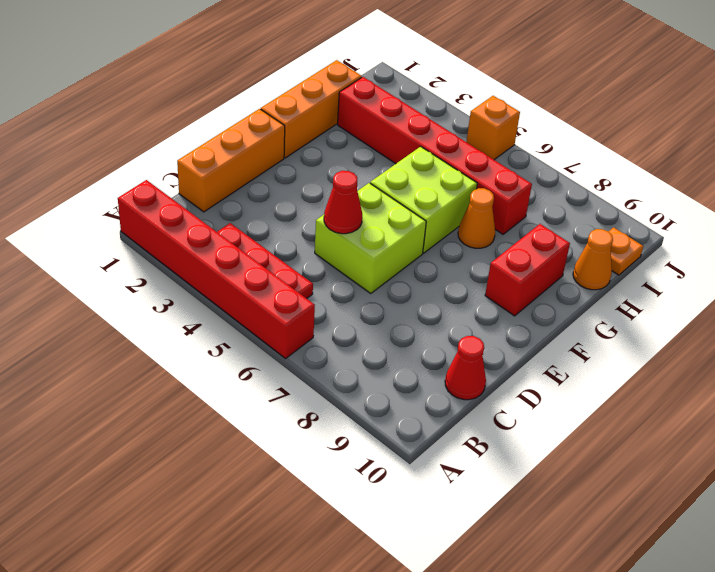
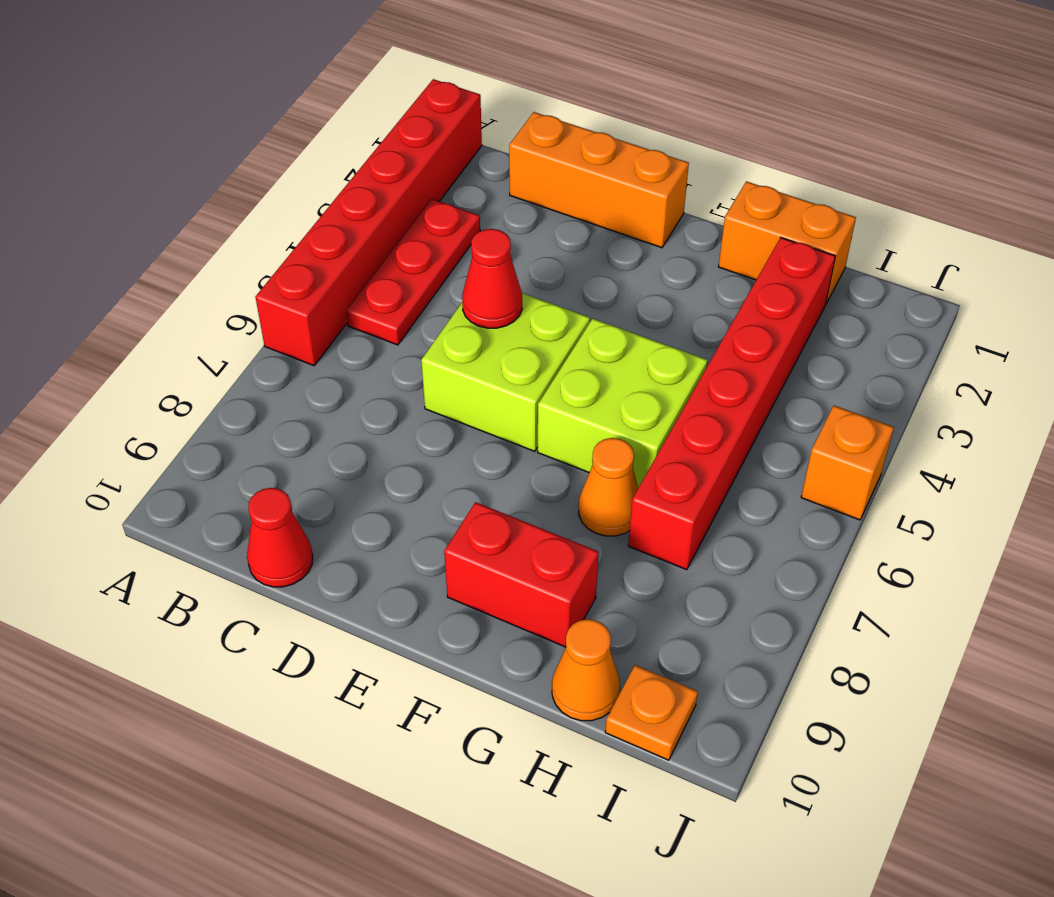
orange 1x3 brick [261,60,362,158] -> orange 1x2 brick [719,181,856,303]

